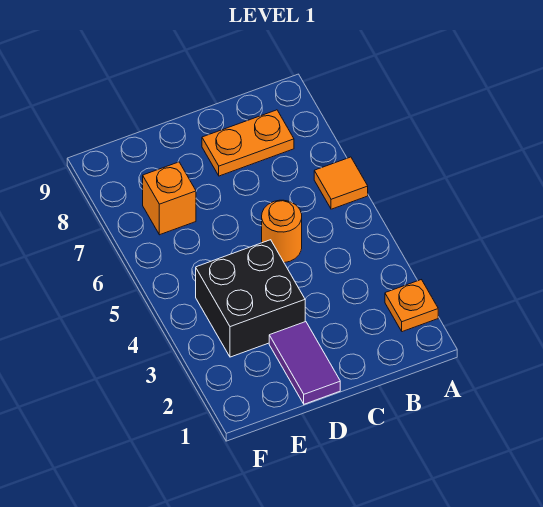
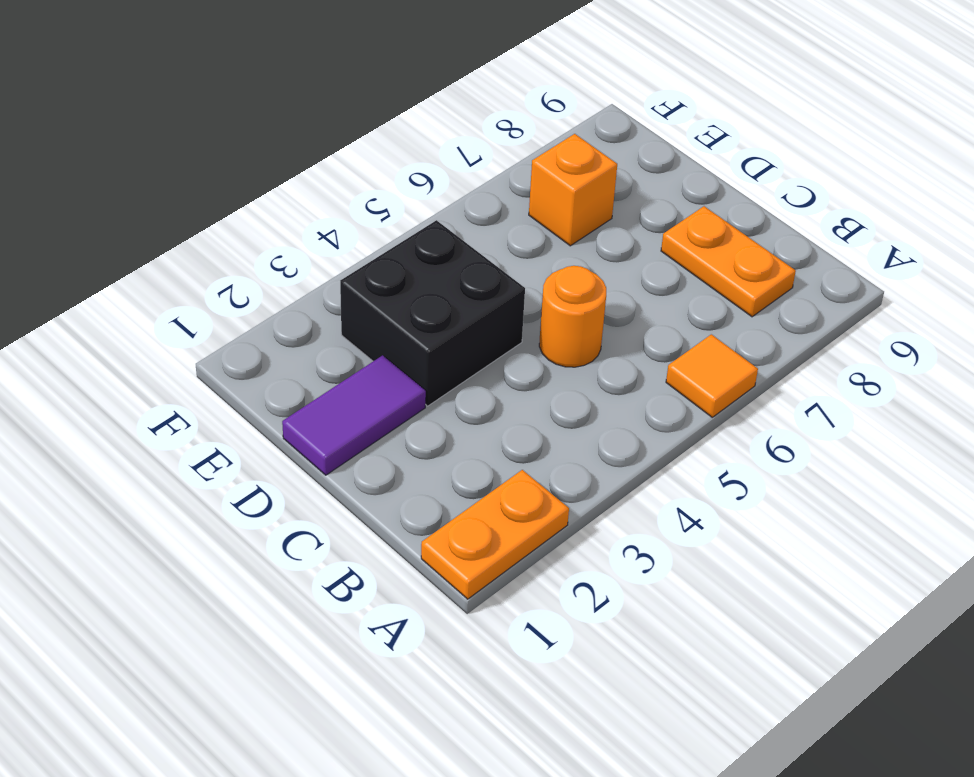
orange 1x1 plate [385,280,438,332] -> orange 1x2 plate [421,470,569,599]

